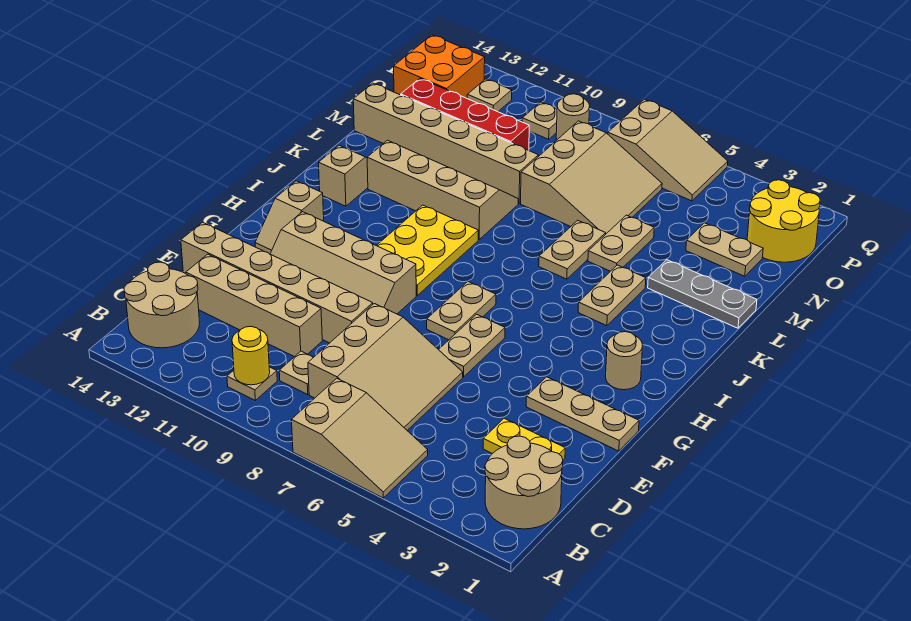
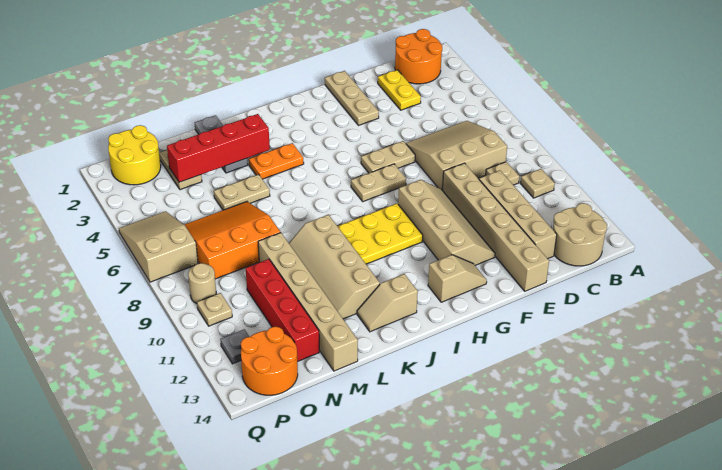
tan 2x3 slope [292,378,428,498] -> none
tan 2x2 round brick [485,436,563,529] -> orange 2x2 round brick [395,29,442,84]
yellow 1x1 round brick [232,327,270,385] -> none
tan 1x1 round brick [606,332,643,390] -> none
tan 1x2 plate [578,265,646,326] -> orange 1x2 plate [249,143,304,179]
none -> red 1x4 brick [167,114,270,182]
tan 1x2 plate [539,220,606,279] -> none
tan 3x3 slope [521,121,662,235] -> orange 3x3 slope [184,202,281,279]
orange 2x2 brick [394,35,485,98] -> orange 2x2 round brick [241,326,298,395]
tan 1x1 plate [467,79,512,112] -> grey 1x1 plate [220,329,249,364]

